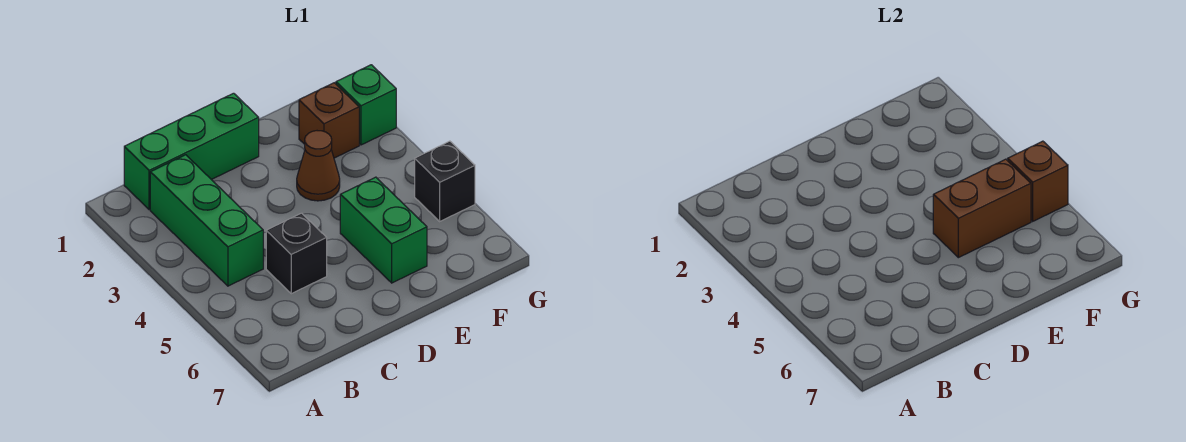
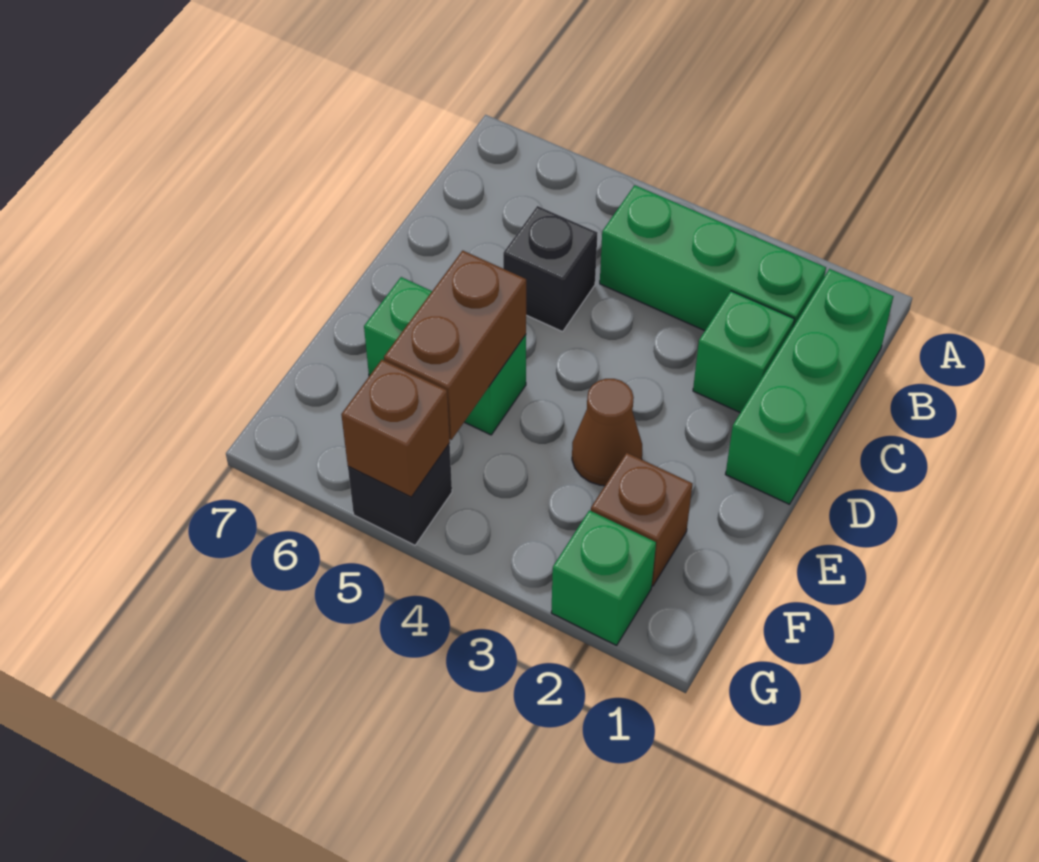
none -> green 1x1 brick [693,291,794,413]

